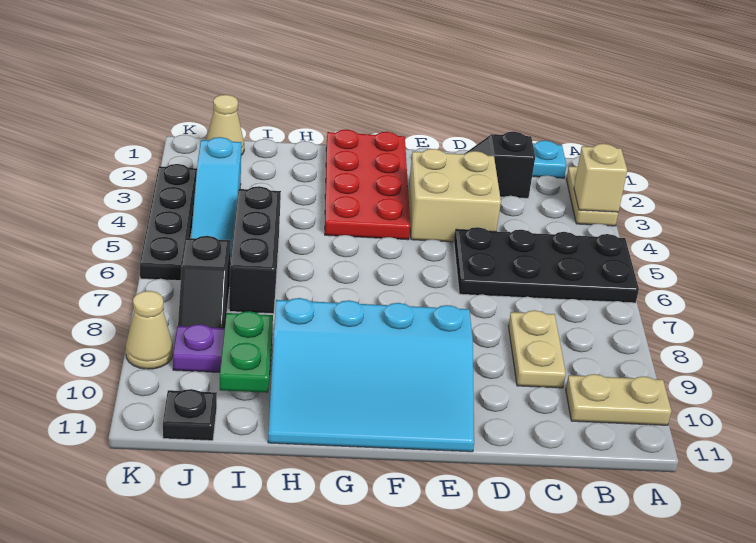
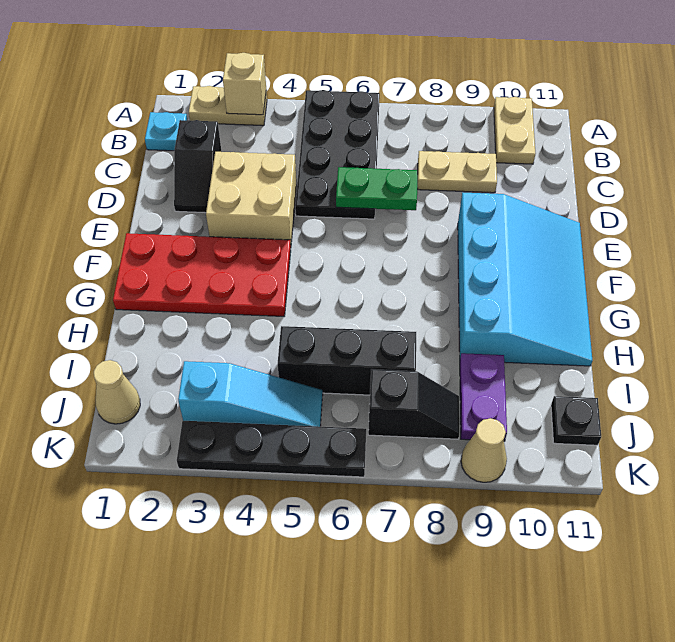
green 1x2 plate [220,311,273,393] -> green 1x2 plate moved to [336,167,417,210]

